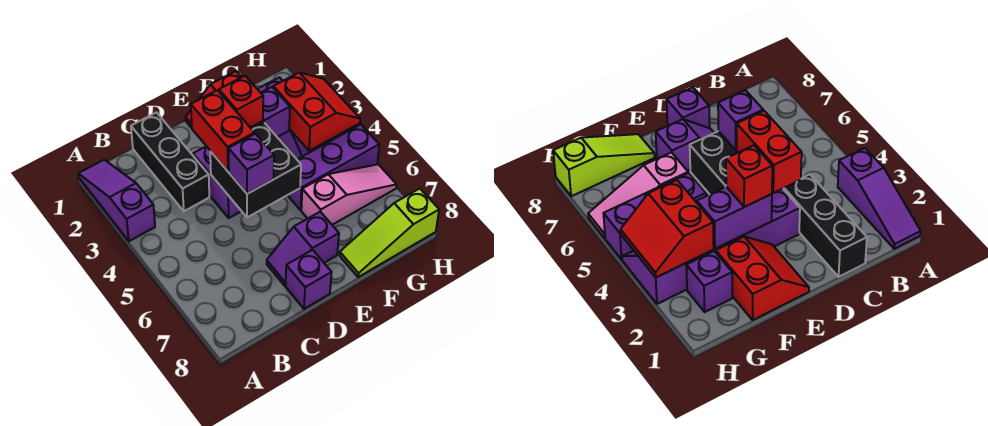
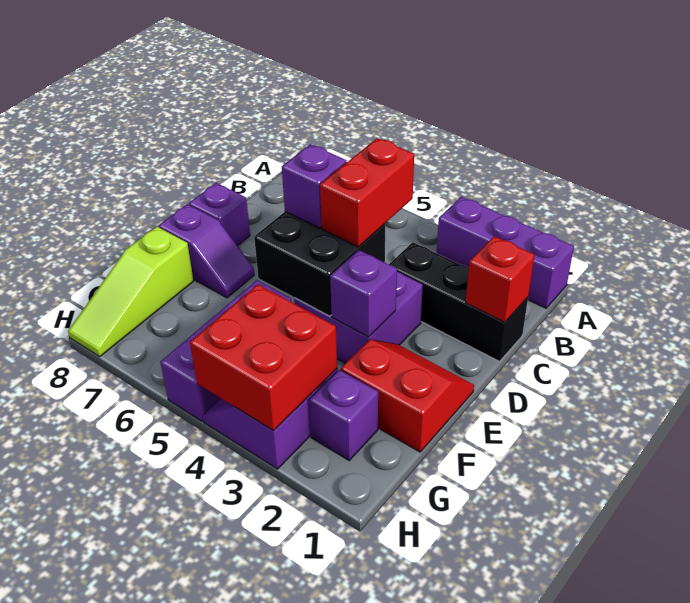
purple 1x3 slope [78,160,155,241] -> purple 1x3 brick [437,197,574,308]
red 1x2 brick [191,90,255,171] -> red 1x2 brick turned to [320,138,414,247]
purple 1x2 slope [267,212,339,285] -> purple 1x2 slope turned to [159,204,254,298]
purple 1x2 brick [251,87,290,137] -> purple 1x1 brick [330,250,397,337]
red 1x1 brick [219,76,263,128] -> red 1x1 brick moved to [466,236,535,322]
pink 1x3 slope [301,164,397,225] -> none
lime 1x3 slope [340,189,439,277] -> lime 1x3 slope turned to [68,227,193,356]
red 2x2 slope [273,73,360,151] -> red 2x2 brick [190,284,337,430]

